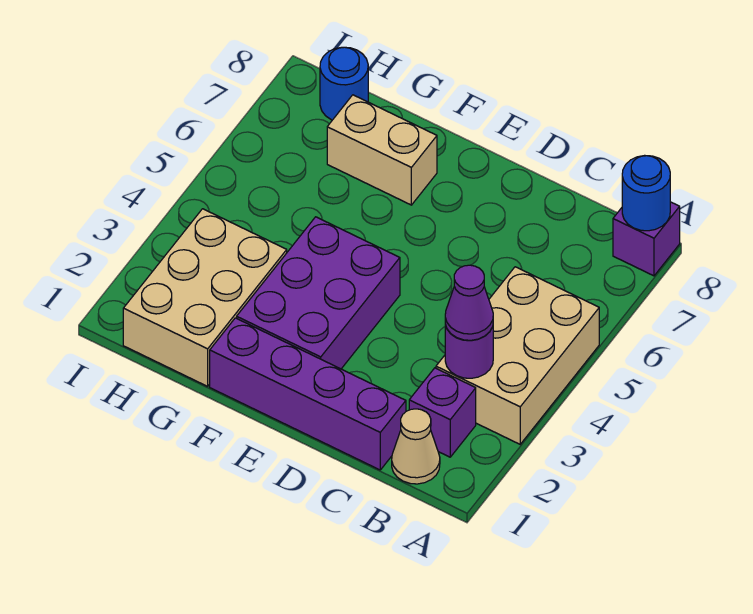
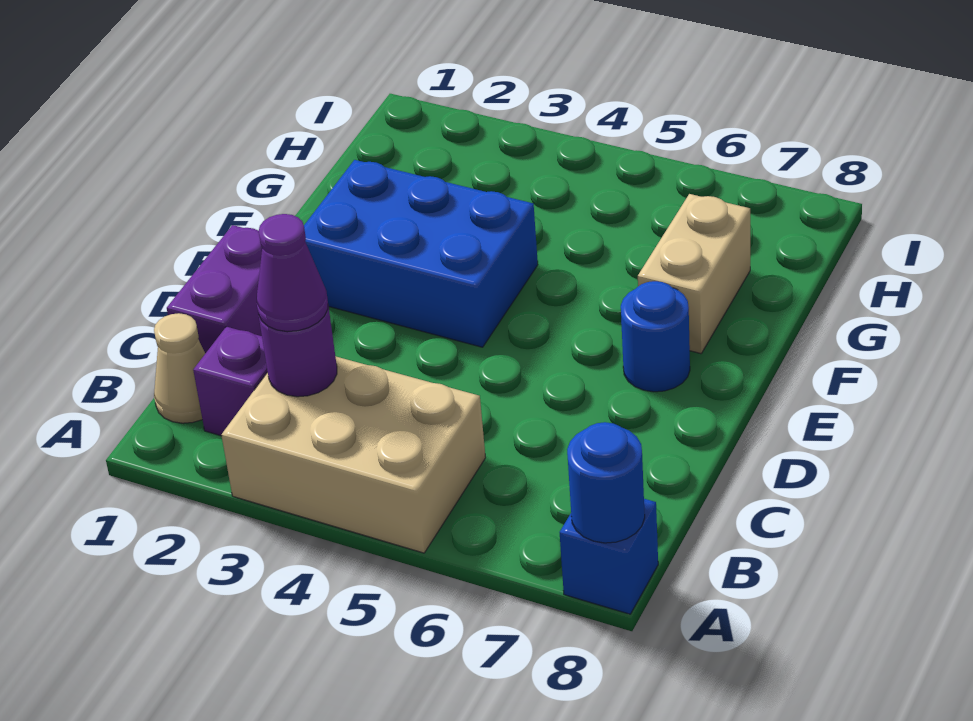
purple 1x1 brick [613,202,680,276] -> blue 1x1 brick [560,499,658,614]
purple 1x4 brick [210,318,406,470] -> purple 1x2 brick [167,225,262,353]
purple 2x3 brick [237,217,400,369] -> blue 2x3 brick [304,160,538,347]
tan 2x3 brick [123,209,287,386] -> none
blue 1x1 round brick [320,47,368,120] -> blue 1x1 round brick moved to [621,281,690,392]

